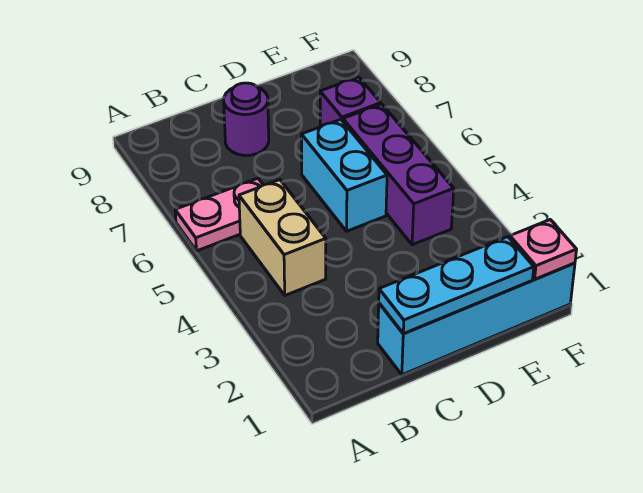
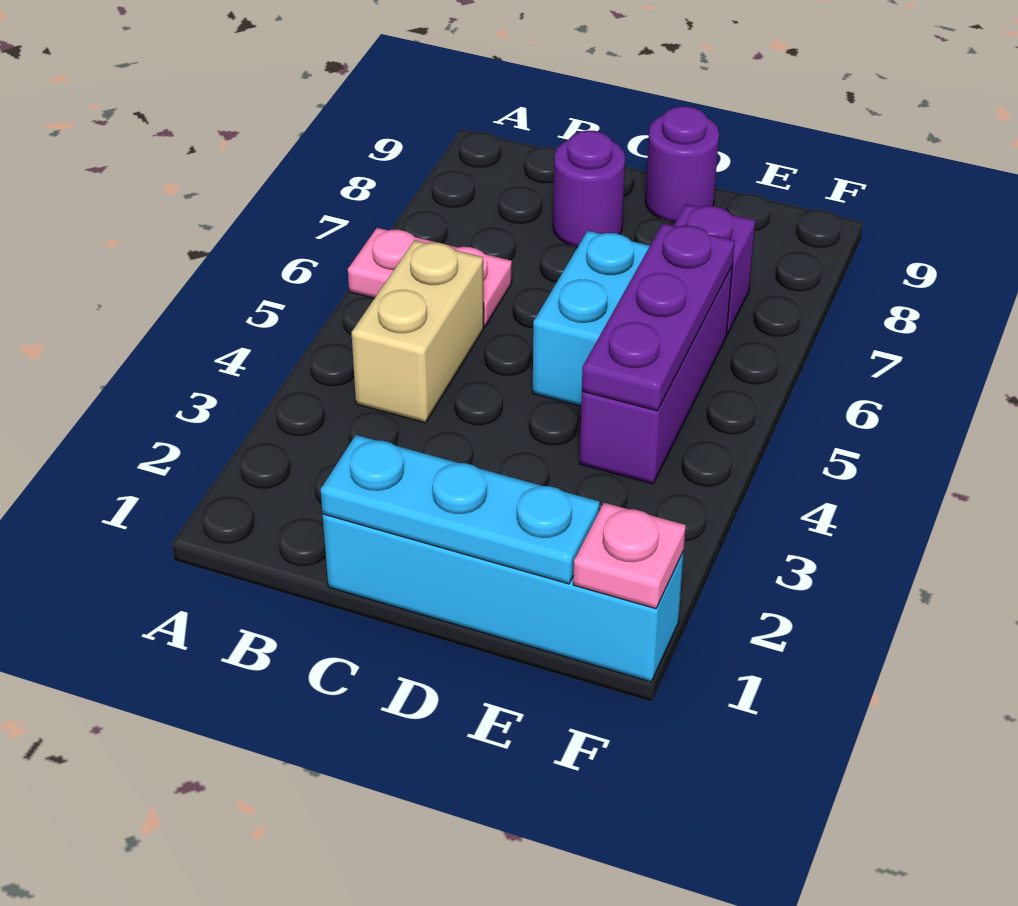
none -> purple 1x1 round brick [645,106,719,222]
none -> purple 1x3 plate [582,223,735,411]

